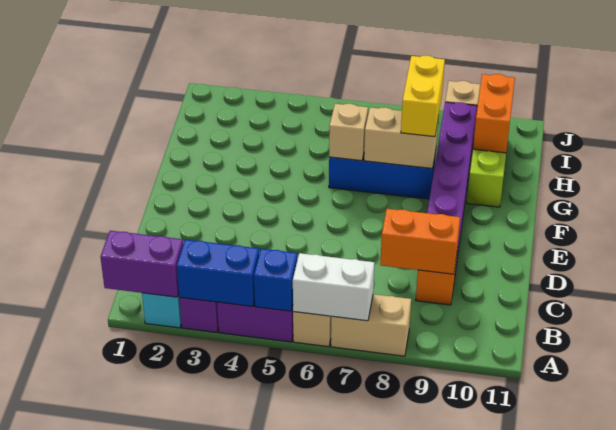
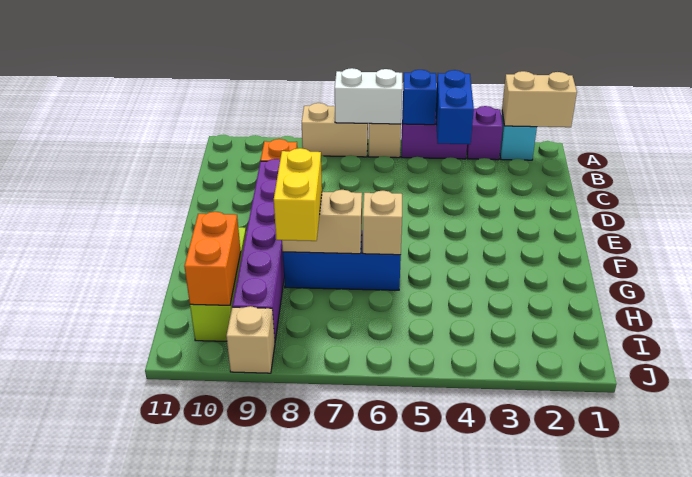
purple 1x2 brick [100,231,183,297] -> tan 1x2 brick [502,71,577,127]
blue 1x2 brick [177,240,259,307] -> blue 1x2 brick turned to [436,70,474,144]
orange 1x2 brick [380,209,460,274] -> none

